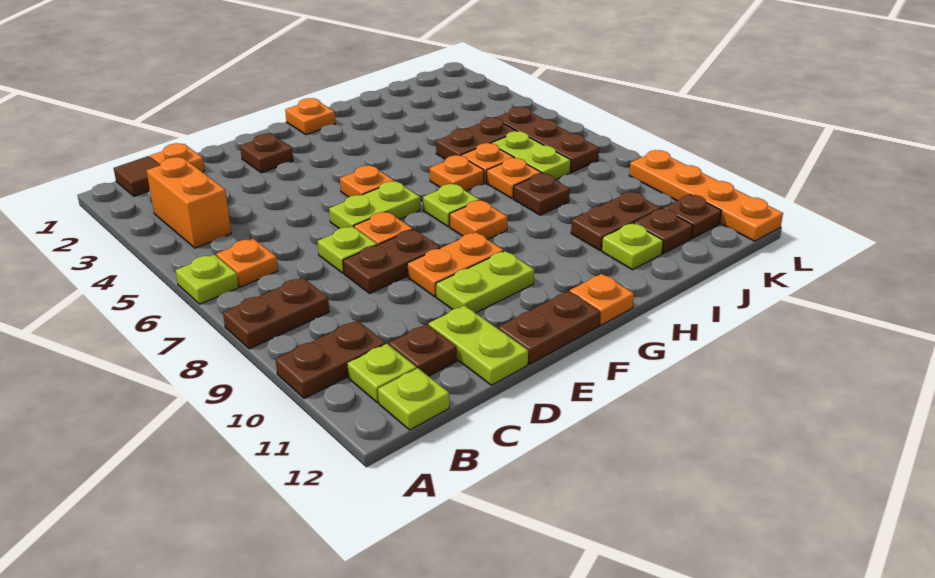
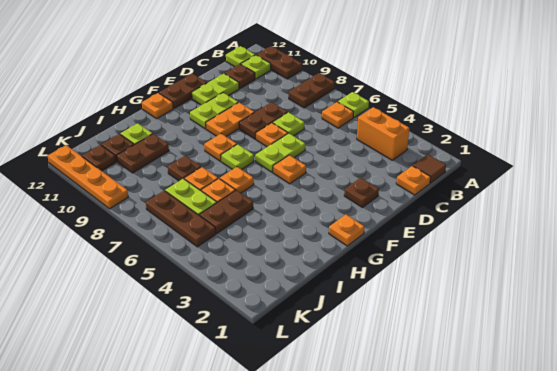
brown 1x2 plate [275,320,385,399] -> brown 1x2 plate turned to [257,46,302,79]
lime 1x2 plate [428,306,528,385] -> lime 1x2 plate turned to [192,74,239,105]

